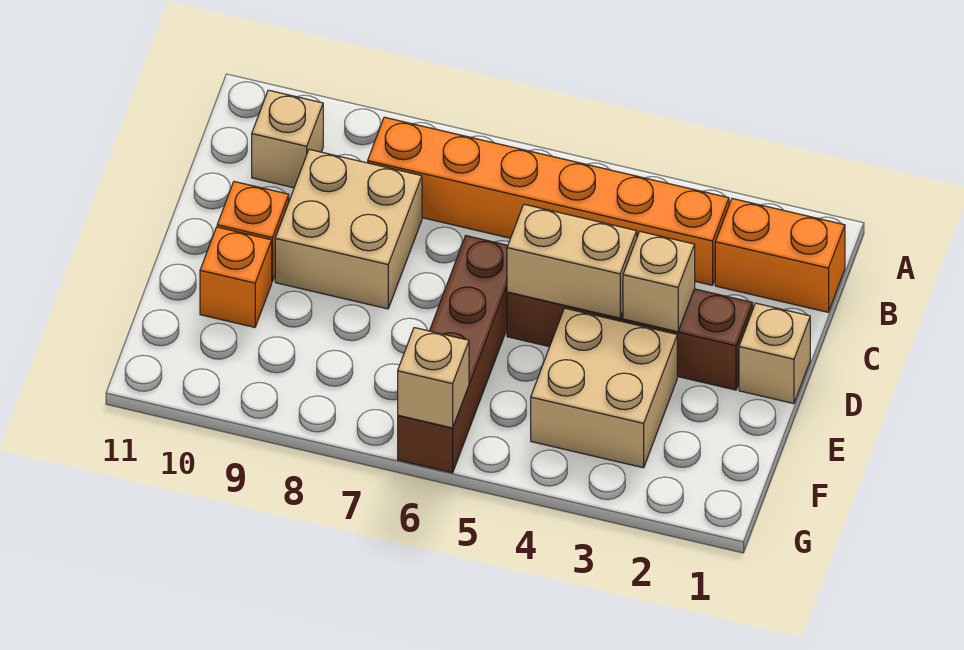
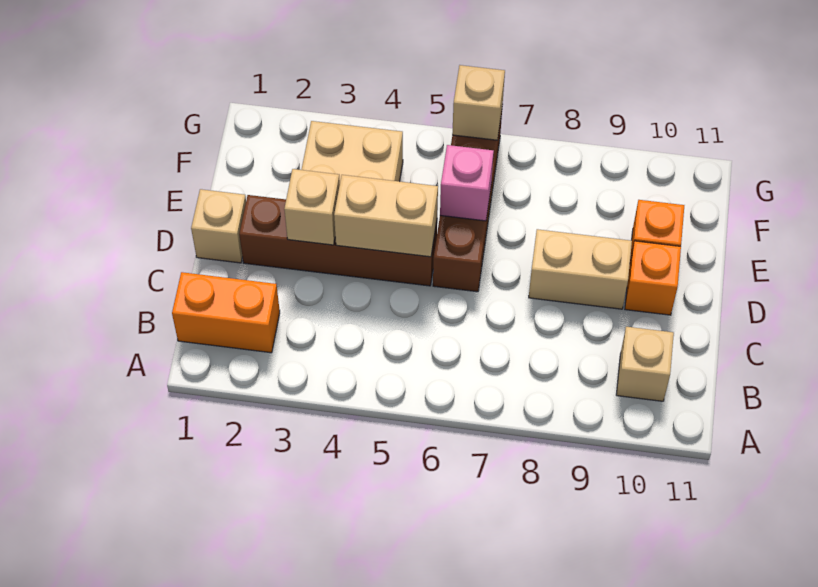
orange 1x6 brick [368,117,729,285] -> none
tan 2x2 brick [275,149,422,309] -> tan 1x2 brick [529,229,632,309]
none -> pink 1x1 brick [440,145,494,221]

